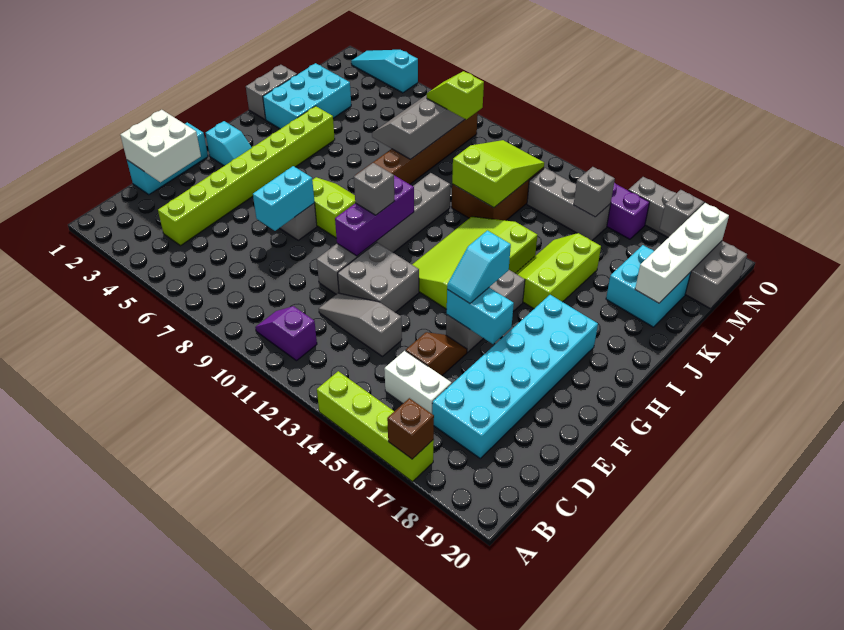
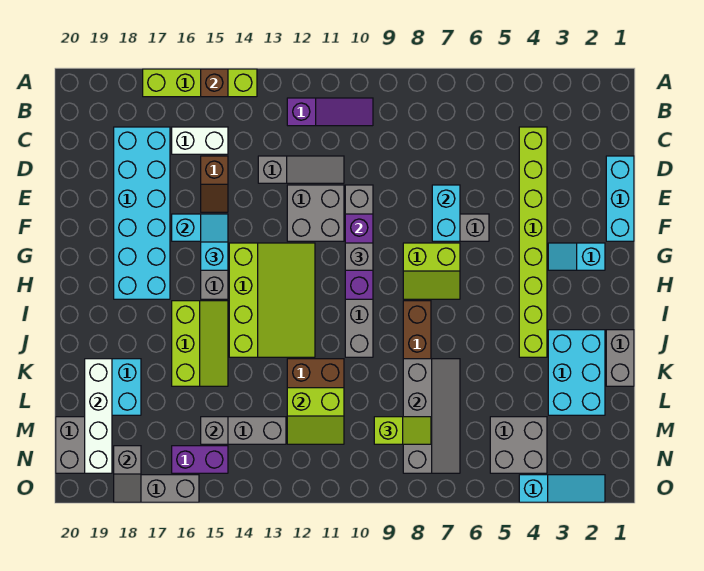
brown 1x1 brick [387,398,434,459] -> brown 1x1 brick moved to [201,69,228,97]
purple 1x2 slope [255,306,317,361] -> purple 1x3 slope [287,98,373,126]
white 2x2 brick [120,110,201,182] -> none
lime 2x3 slope [452,140,544,208] -> lime 2x2 slope [287,388,344,444]
none -> grey 2x2 brick [490,417,547,473]

